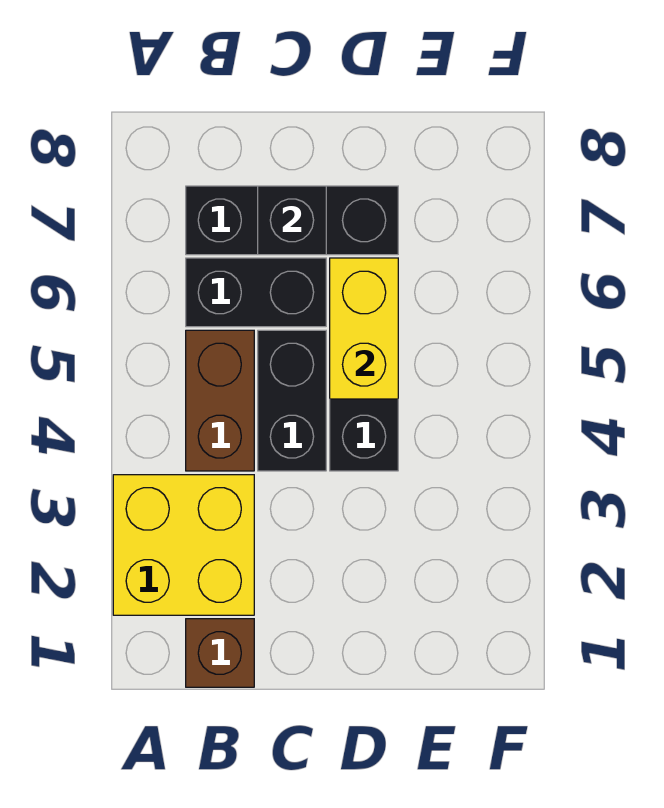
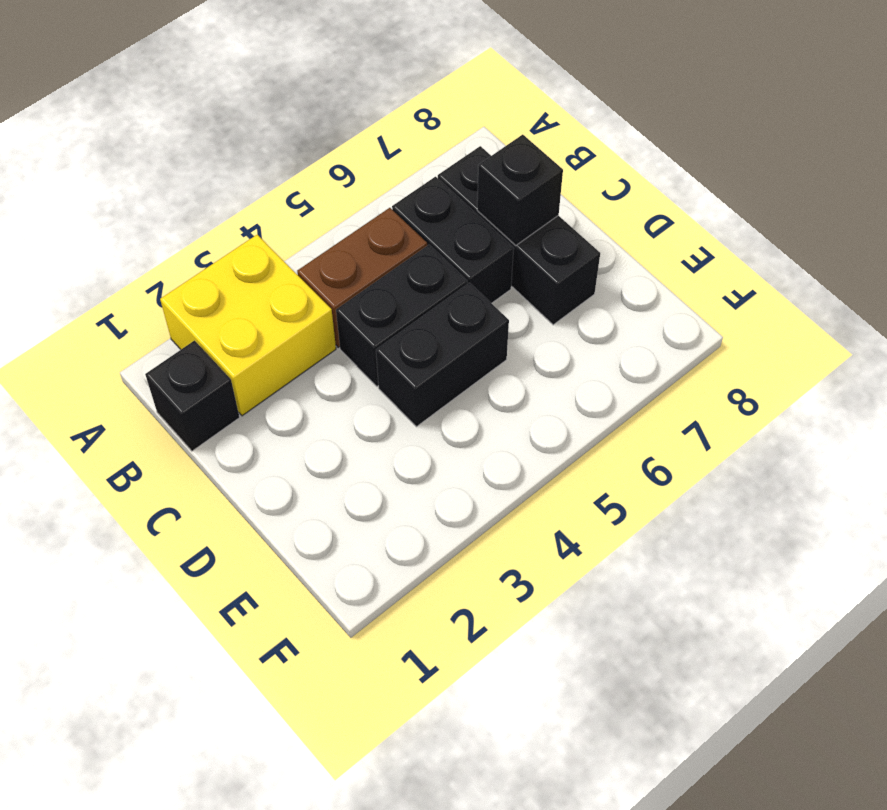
brown 1x1 brick [186,619,254,687] -> black 1x1 brick [145,341,240,451]
yellow 1x2 brick [330,258,398,399] -> none

